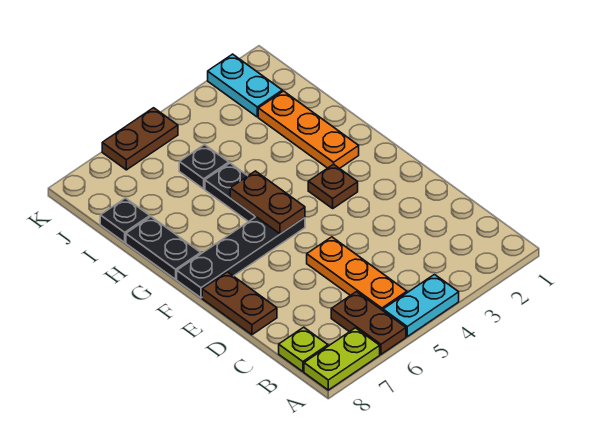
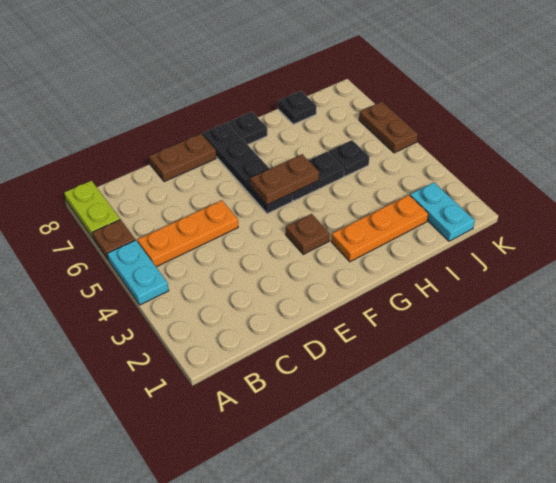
brown 1x2 plate [331,292,406,354] -> brown 1x1 plate [92,220,135,261]
lime 1x1 plate [279,327,328,372] -> none
black 1x2 plate [126,217,201,279] -> black 1x1 plate [228,112,267,145]
cyan 1x2 plate [208,54,282,117] -> cyan 1x2 plate turned to [410,182,475,241]

